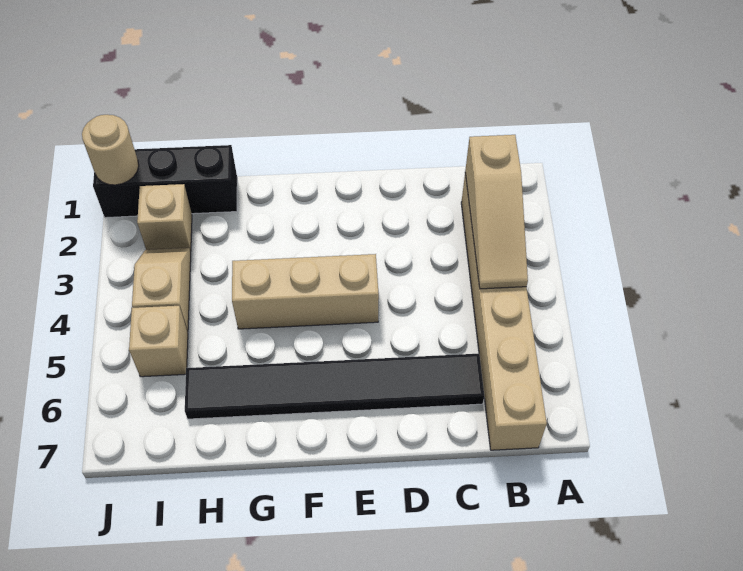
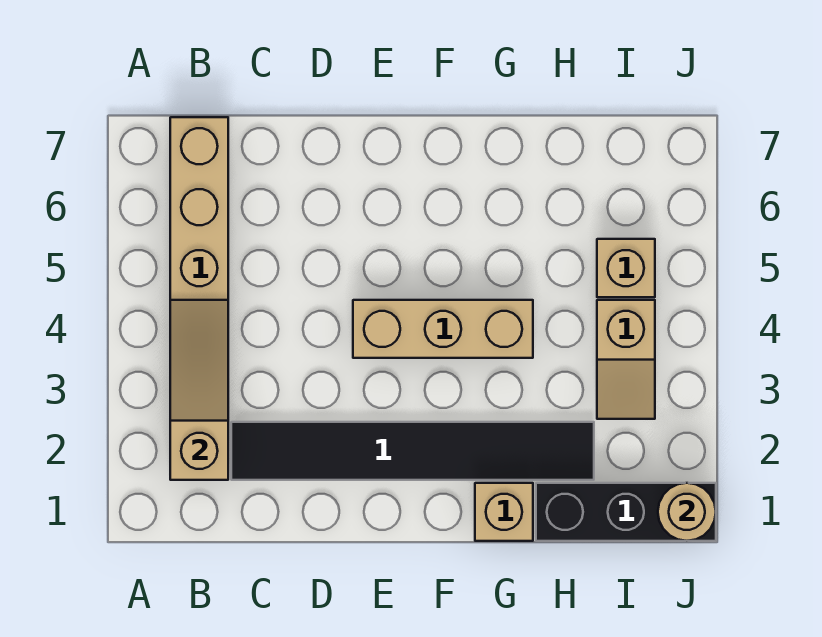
black 1x6 tile [185,354,484,419] -> black 1x6 tile moved to [231,422,594,480]
tan 1x1 brick [137,184,192,251] -> tan 1x1 brick moved to [475,483,533,541]

